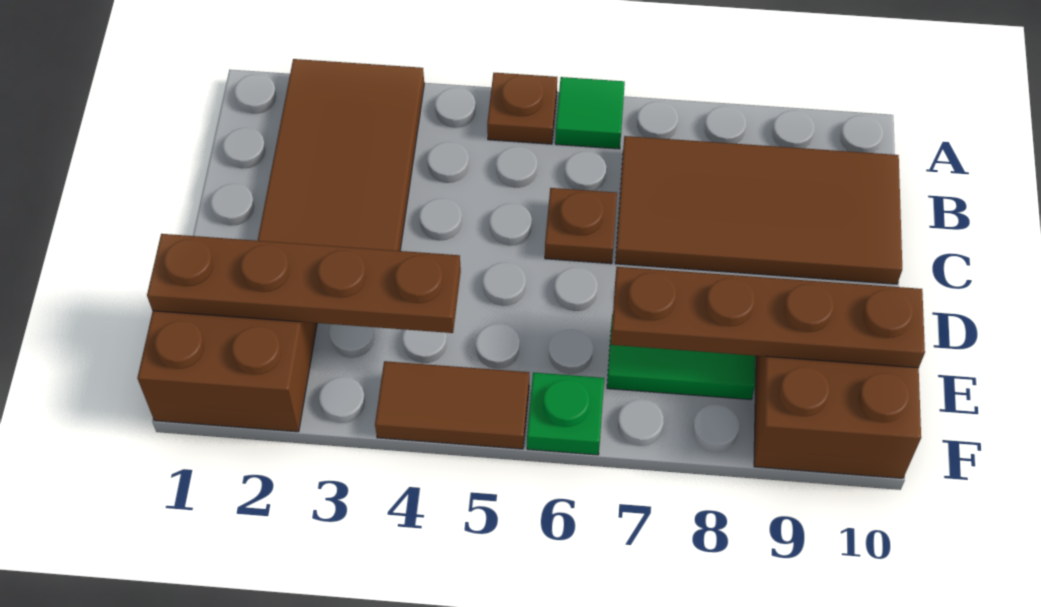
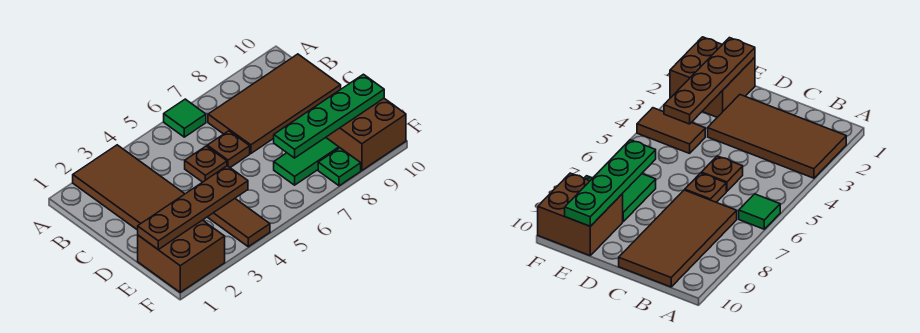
brown 1x1 plate [487,73,557,144] -> brown 1x1 plate moved to [185,146,227,182]
brown 1x4 plate [611,267,925,368] -> green 1x4 plate [274,74,384,158]
brown 1x2 tile [375,361,529,449] -> brown 1x2 tile turned to [208,199,270,247]
green 1x1 plate [527,372,604,455] -> green 1x1 plate moved to [318,148,361,186]

